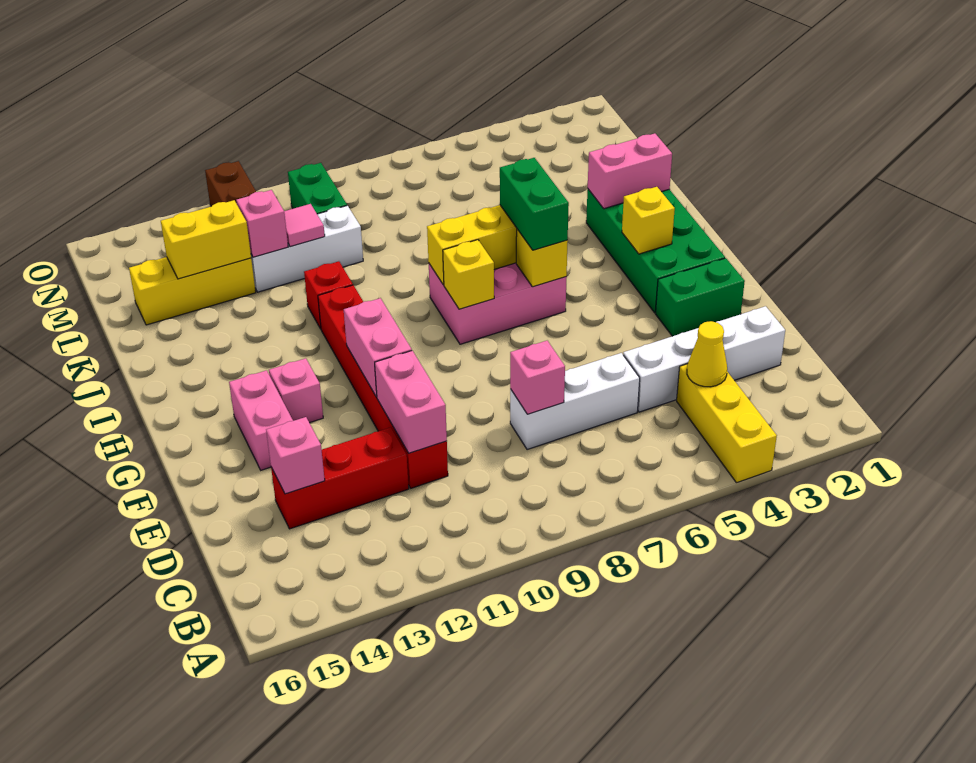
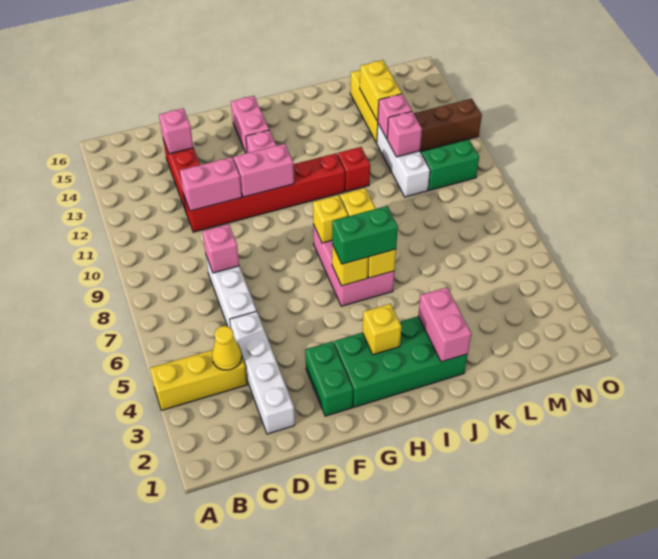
pink 1x2 brick [229,370,293,470] -> pink 1x2 brick turned to [231,96,269,153]
pink 1x1 tile [284,204,325,247] -> pink 1x1 brick [387,111,422,157]

